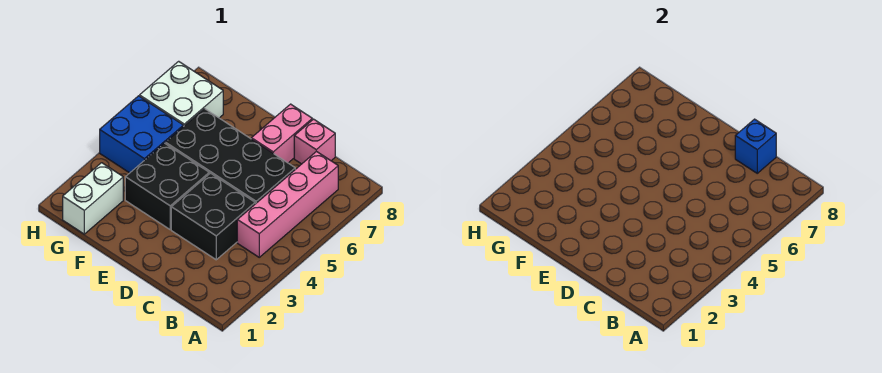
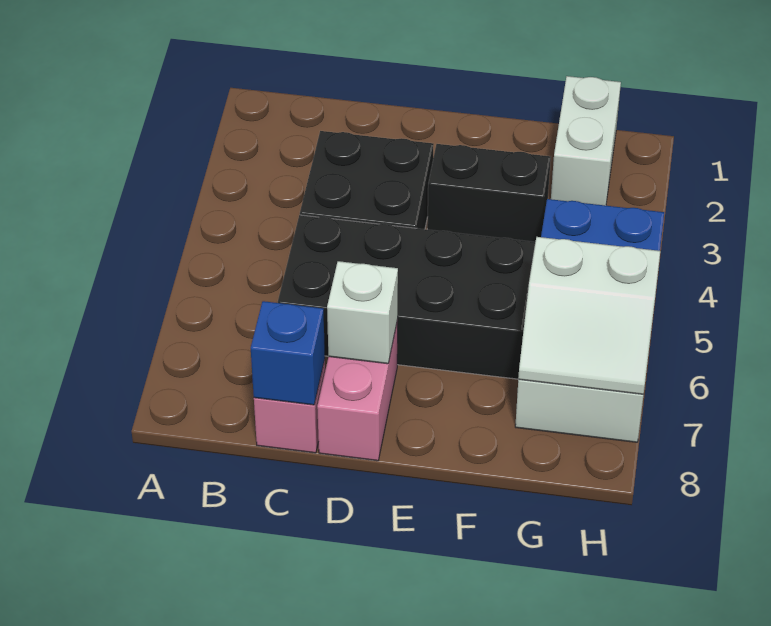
pink 1x4 brick [237,151,338,257] -> none
none -> white 1x1 brick [327,261,398,364]
black 2x2 brick [125,143,209,230] -> black 1x2 brick [427,144,551,242]
none -> white 2x2 slope [518,237,660,394]

